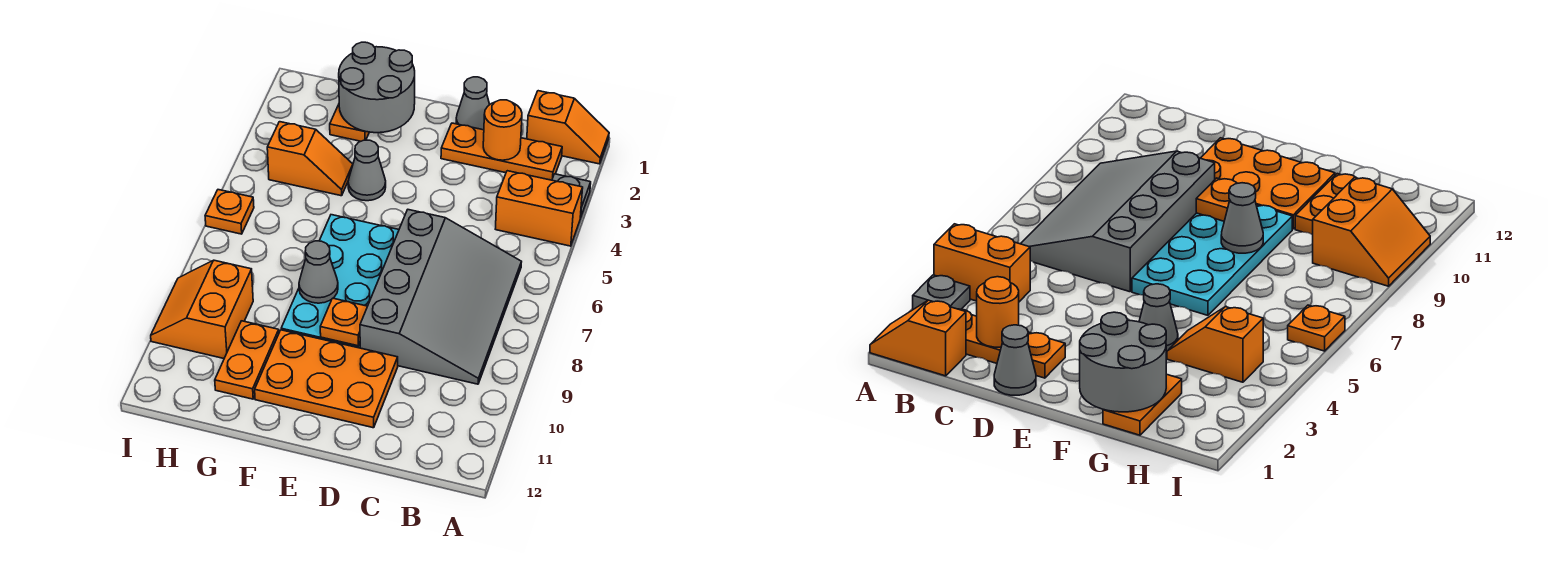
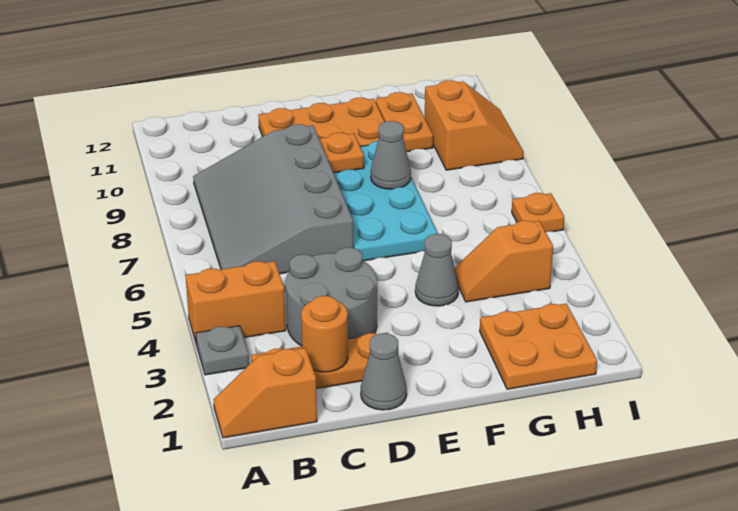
grey 2x2 round brick [339,42,415,133] -> grey 2x2 round brick moved to [286,248,377,346]
orange 1x2 plate [330,105,369,141] -> orange 2x2 plate [480,304,597,389]

